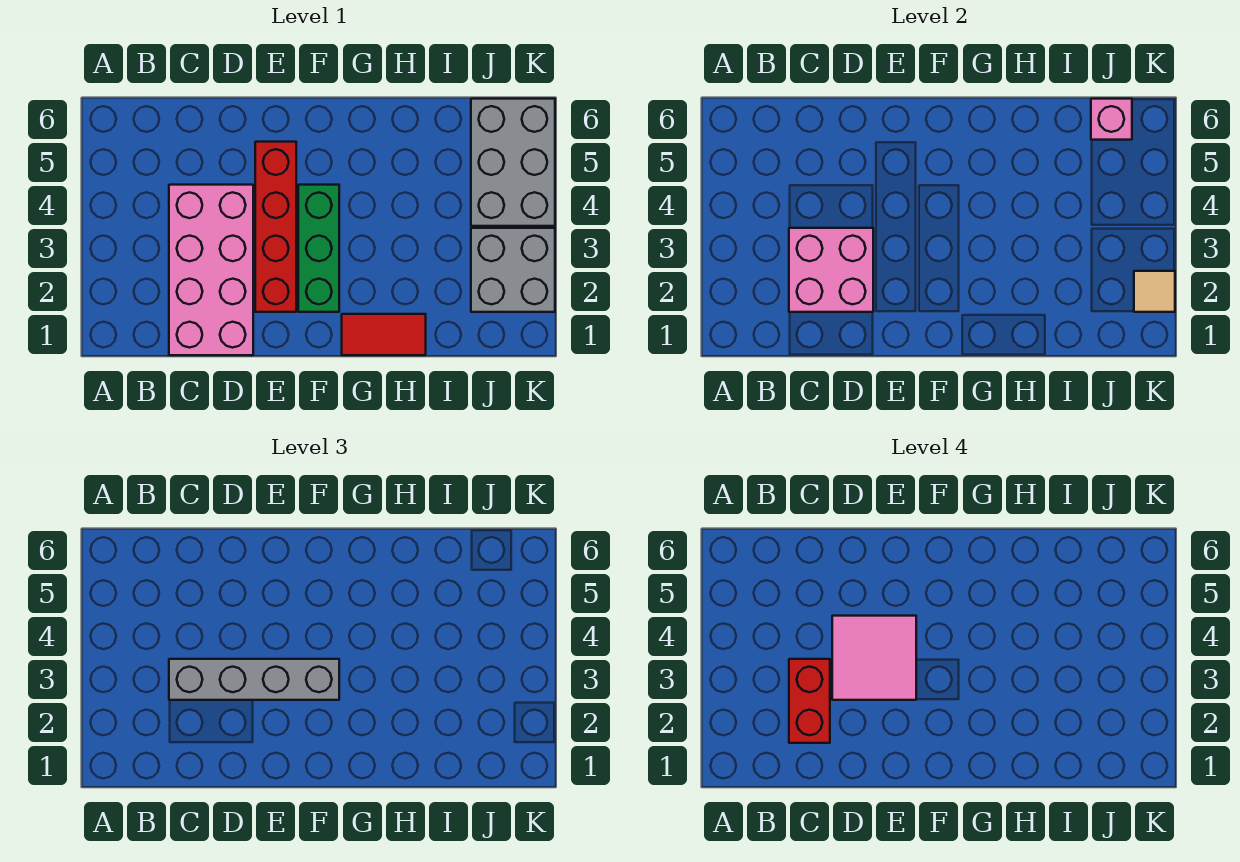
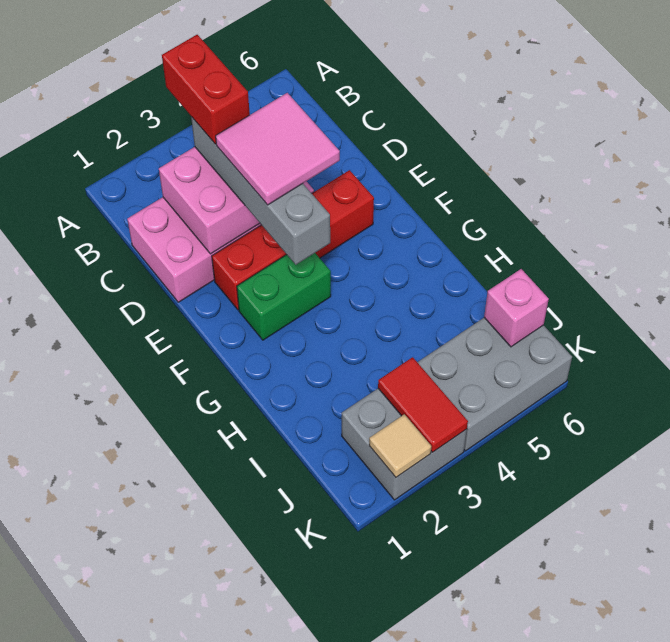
red 1x2 brick [789,659,830,743] -> red 1x2 brick turned to [162,35,250,144]
green 1x3 brick [298,185,339,312] -> green 1x2 brick [237,253,331,340]
red 1x2 tile [342,314,426,355] -> red 1x2 tile moved to [378,357,468,452]

